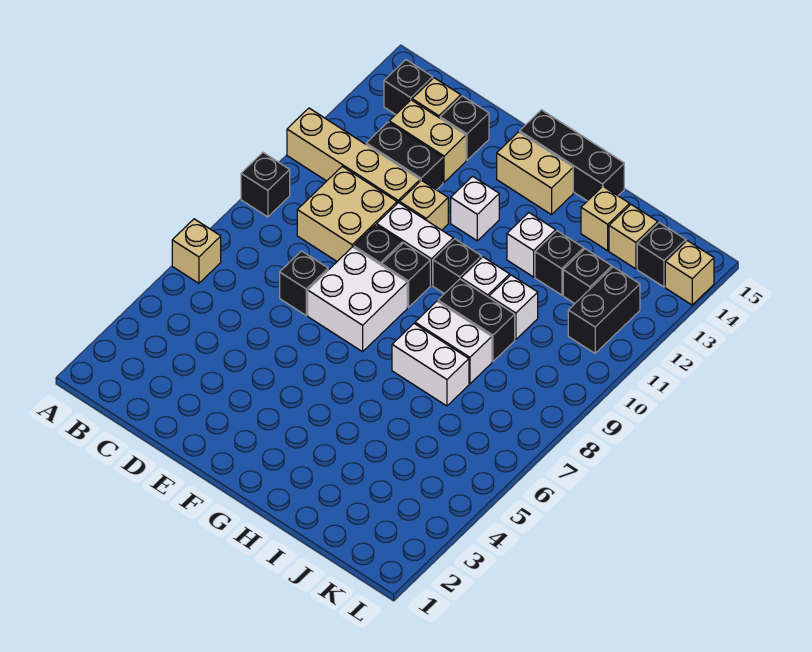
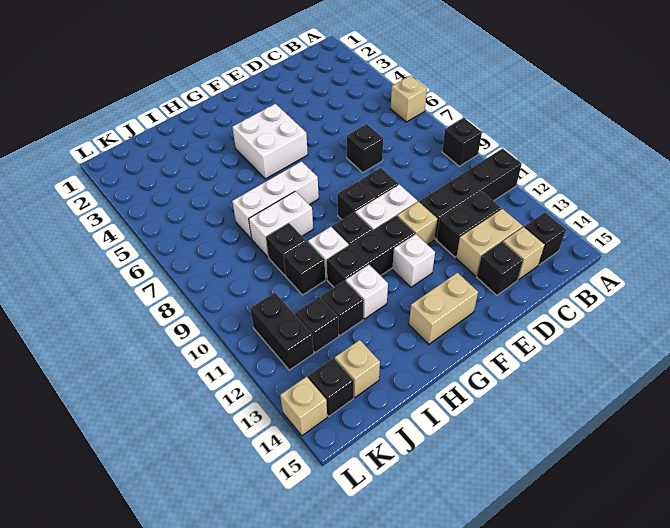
tan 1x4 brick [287,108,420,203] -> black 1x4 brick [420,148,522,239]
tan 2x2 brick [297,166,397,261] -> none
white 2x2 brick [308,247,407,352] -> white 2x2 brick moved to [232,104,308,179]
black 1x3 brick [520,110,624,201] -> black 1x3 brick moved to [327,216,415,287]
white 1x2 brick [392,324,469,406] -> white 1x3 brick [232,161,319,239]
black 1x2 brick [438,279,515,362] -> black 1x1 brick [266,223,306,276]
white 1x1 brick [489,275,538,339] -> black 1x1 brick [284,242,325,295]
tan 1x1 brick [581,187,630,251] -> none

